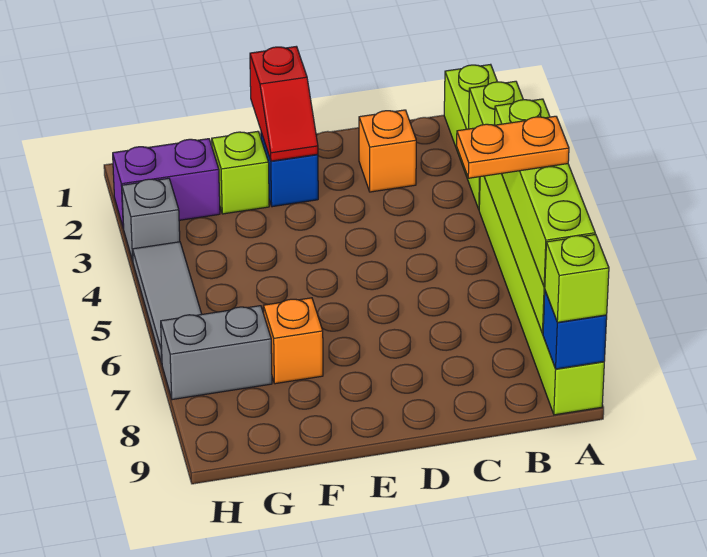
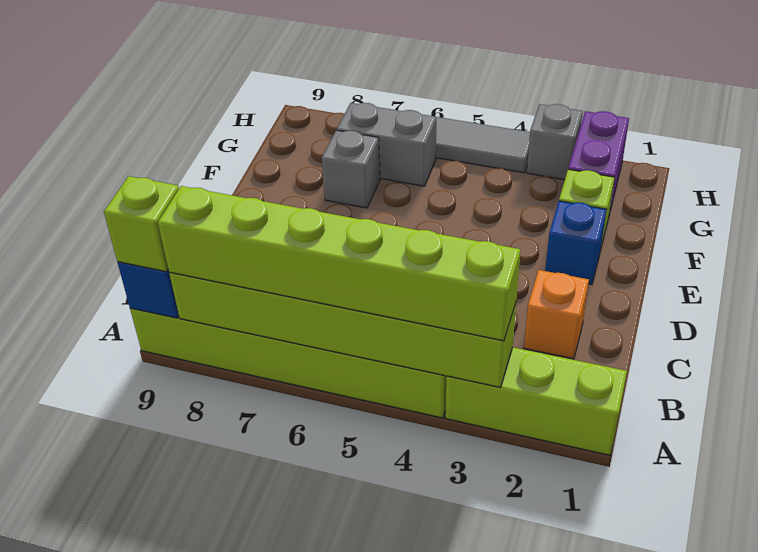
lime 1x4 brick [494,99,595,287] -> lime 1x6 brick [158,186,520,341]
orange 1x2 plate [457,116,569,178] -> none
red 1x2 slope [250,46,318,161] -> none
orange 1x1 brick [263,298,323,384] -> grey 1x1 brick [322,130,380,208]
grey 1x2 brick [161,306,272,400] -> grey 1x2 brick turned to [337,103,436,186]

